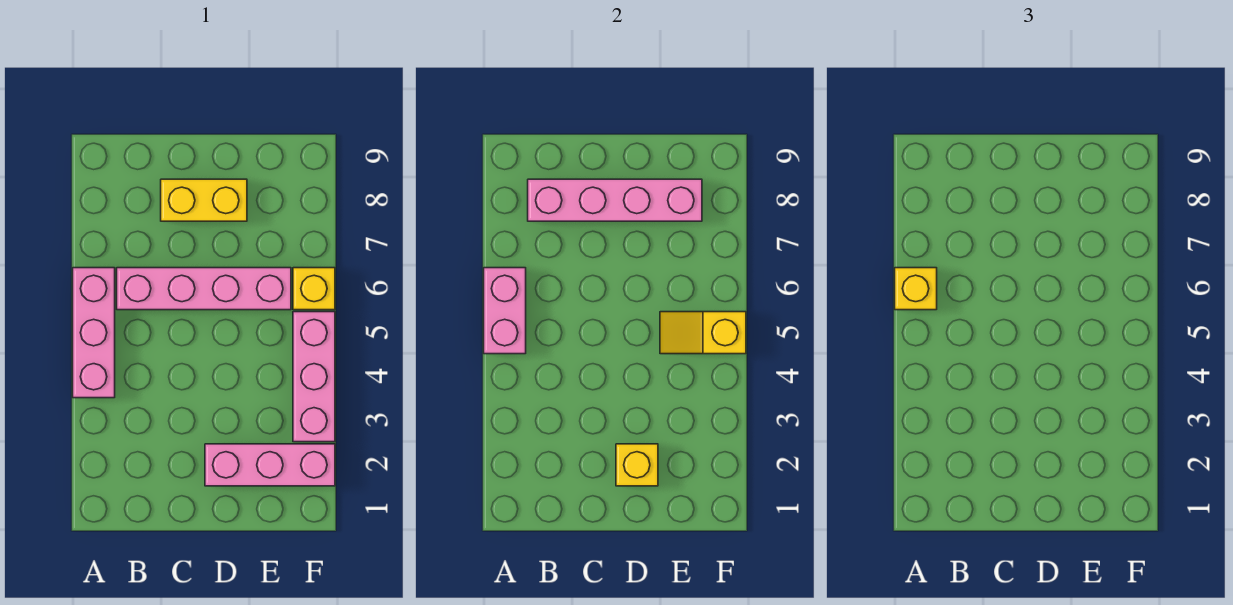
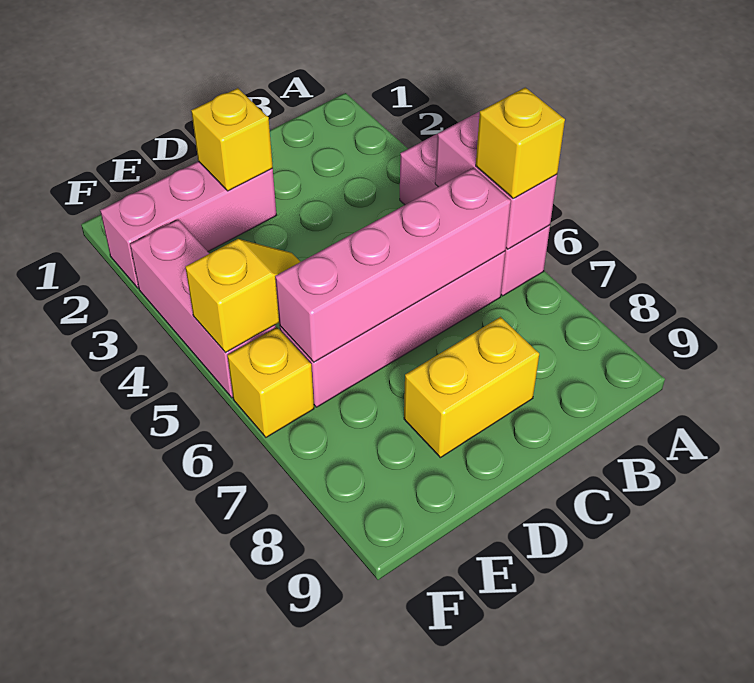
pink 1x4 brick [528,179,702,221] -> pink 1x4 brick moved to [275,168,511,362]

